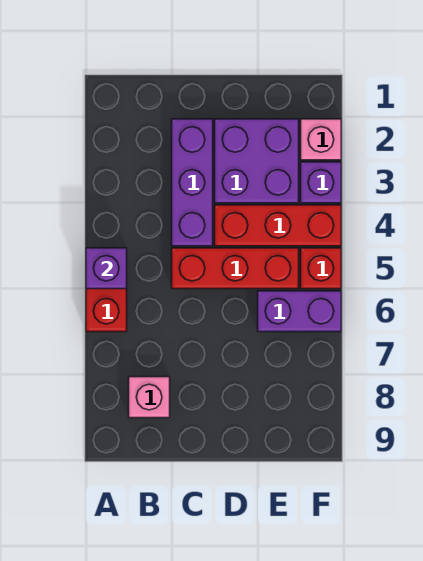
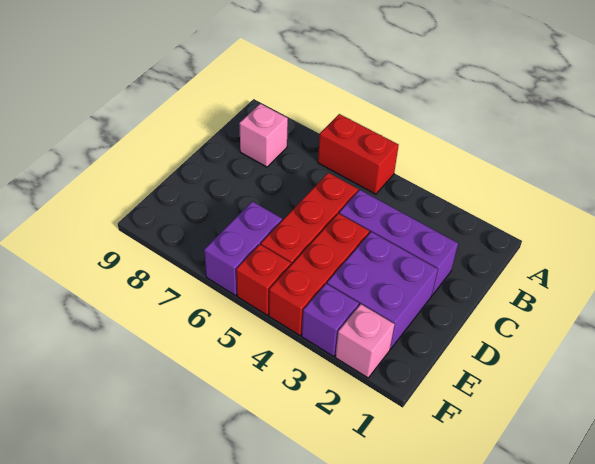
purple 1x1 brick [86,248,127,289] -> none

